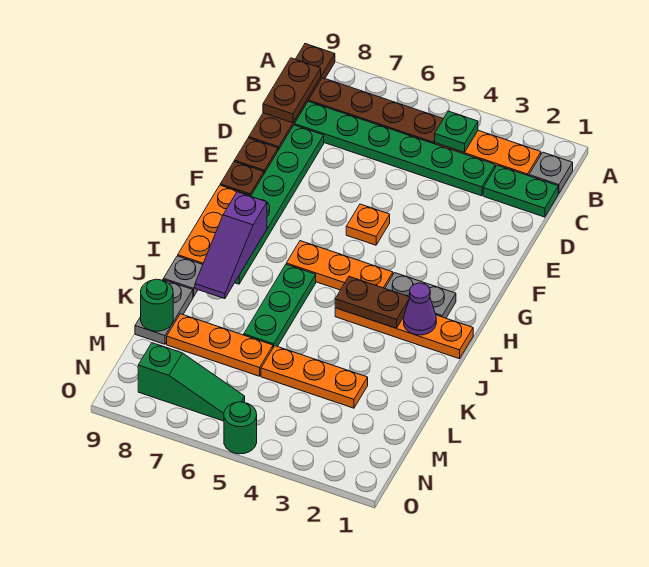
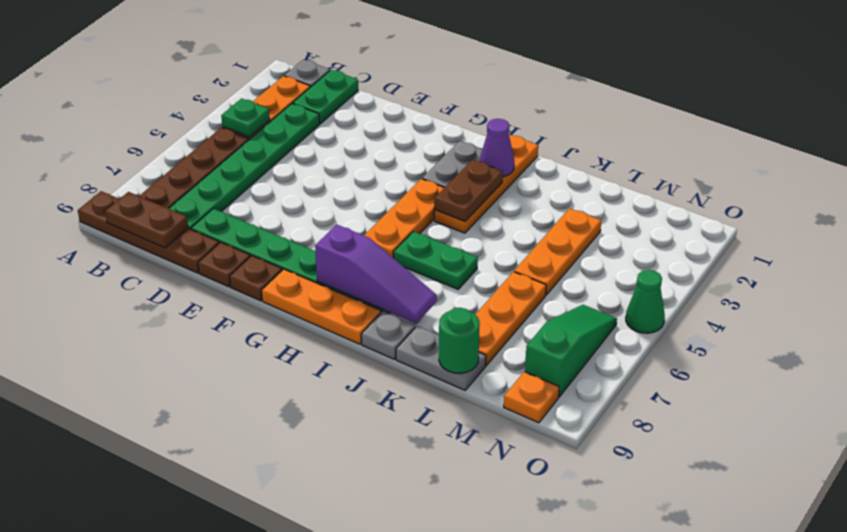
orange 1x1 plate [346,204,390,245] -> orange 1x1 plate moved to [504,372,559,423]
green 1x3 plate [244,264,316,348] -> green 1x2 plate [393,232,478,289]
green 1x1 round brick [224,402,257,454] -> green 1x1 cone [626,270,665,333]

